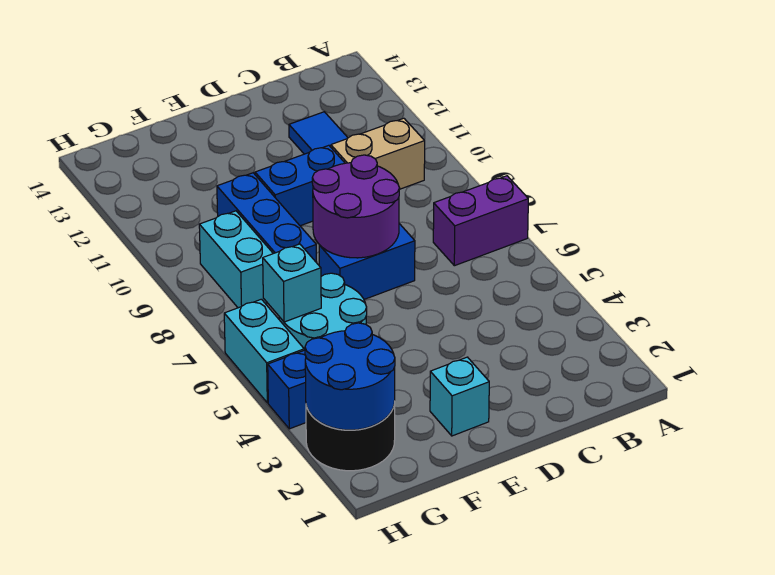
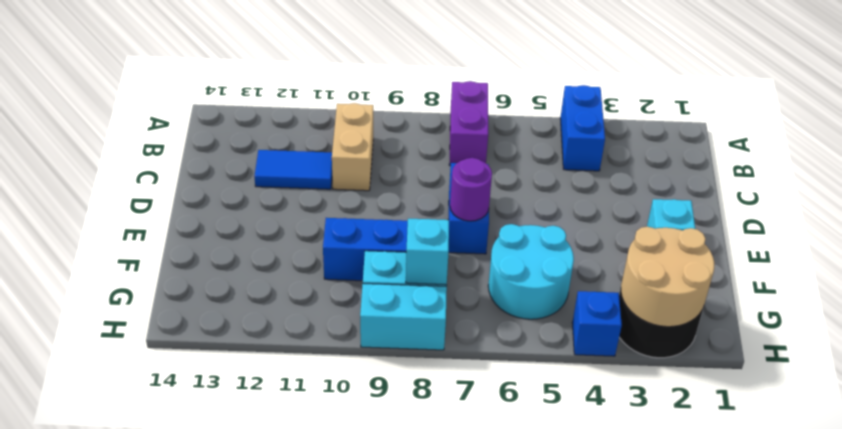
purple 2x2 round brick [312,155,399,258] -> purple 1x1 round brick [450,158,492,221]
blue 1x2 brick [255,145,345,226] -> blue 1x2 brick moved to [560,85,605,171]
blue 2x2 round brick [305,323,395,430] -> tan 2x2 round brick [621,227,714,327]
cyan 1x1 brick [263,244,321,322] -> cyan 1x1 brick moved to [406,219,449,285]
cyan 1x2 brick [224,299,304,403] -> cyan 1x2 brick moved to [360,284,447,350]

